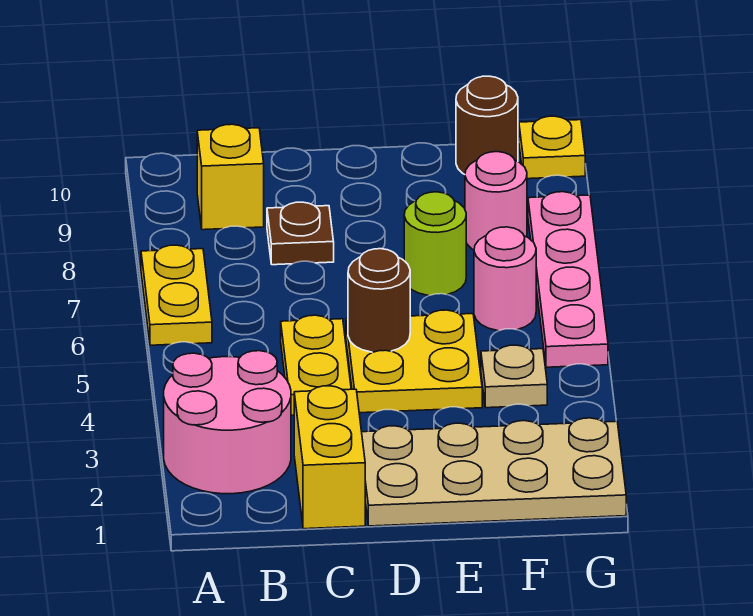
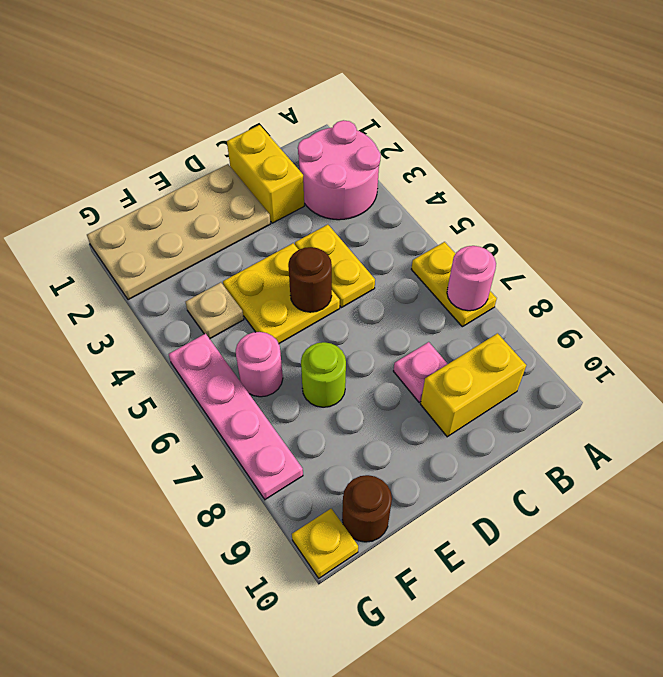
yellow 1x1 brick [197,124,264,230] -> yellow 1x2 brick [421,333,526,437]
brown 1x1 plate [267,202,334,265] -> pink 1x1 plate [394,342,447,402]
pink 1x1 round brick [465,152,527,250] -> pink 1x1 round brick moved to [447,246,496,311]

